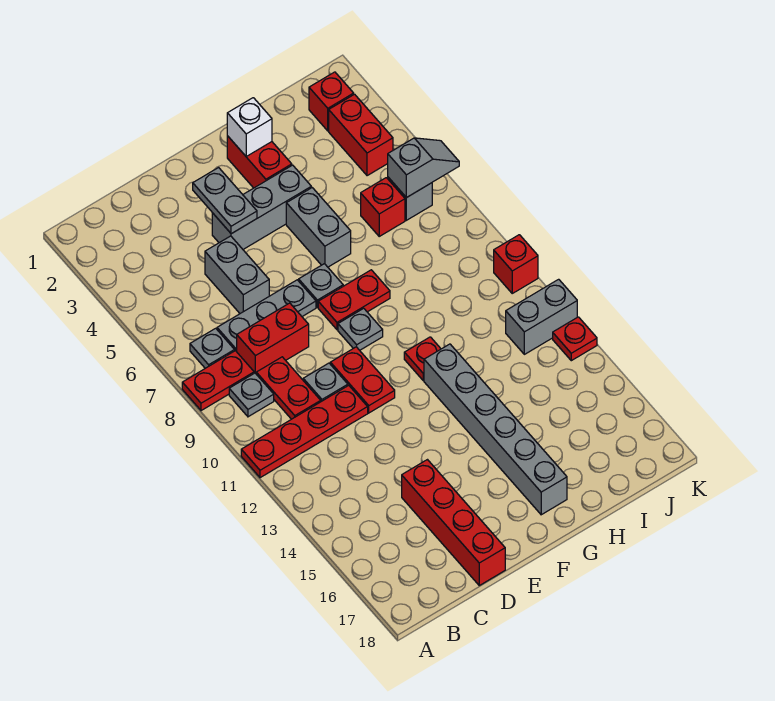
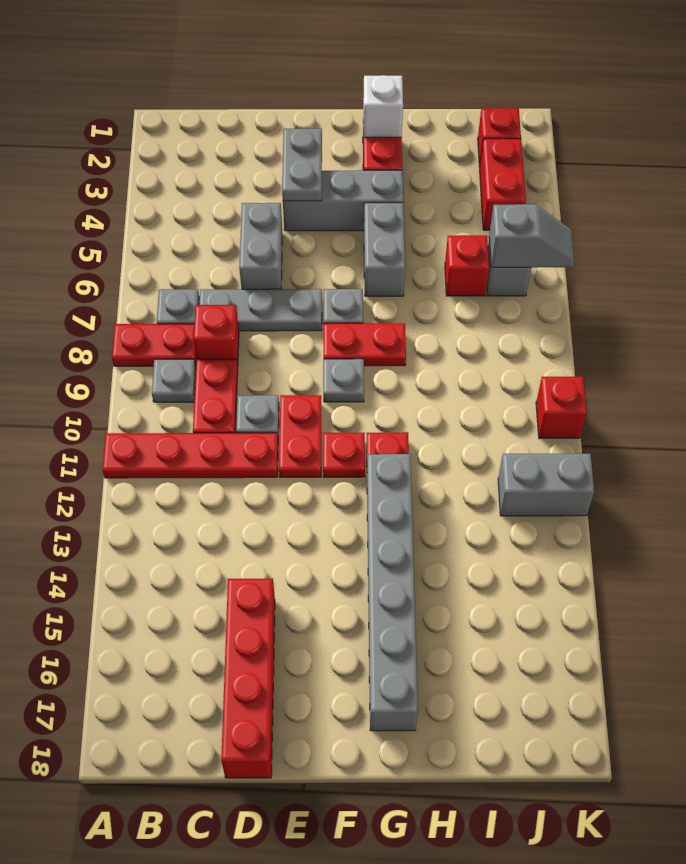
red 1x2 brick [237,303,309,373] -> red 1x1 brick [194,305,239,365]
red 1x1 plate [553,317,597,361] -> red 1x1 plate moved to [323,433,365,477]

